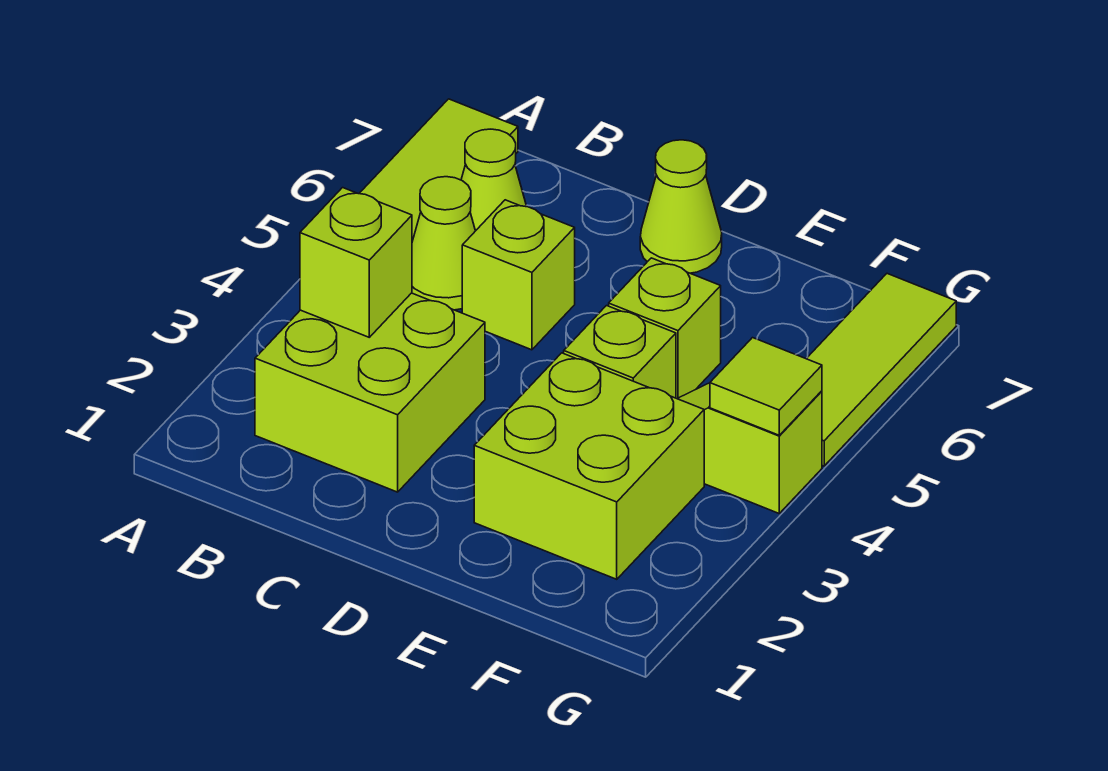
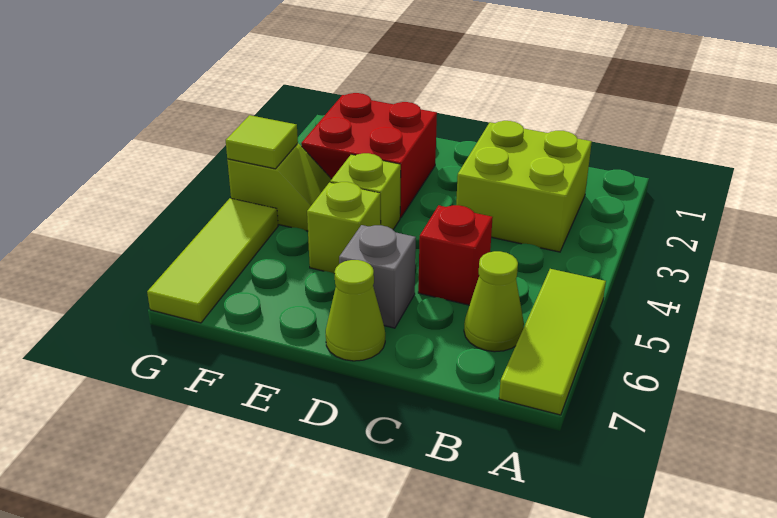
lime 1x1 brick [300,188,412,337] -> none
lime 1x1 cone [412,177,475,310] -> none
lime 1x1 brick [462,200,575,350] -> red 1x1 brick [418,205,493,305]
none -> grey 1x1 brick [339,225,416,328]
lime 2x2 brick [474,353,704,579] -> red 2x2 brick [301,93,437,218]

